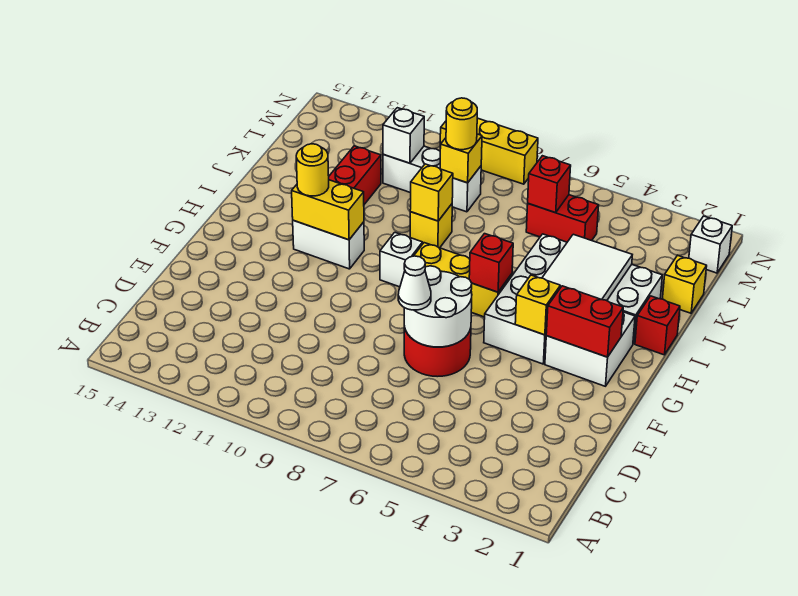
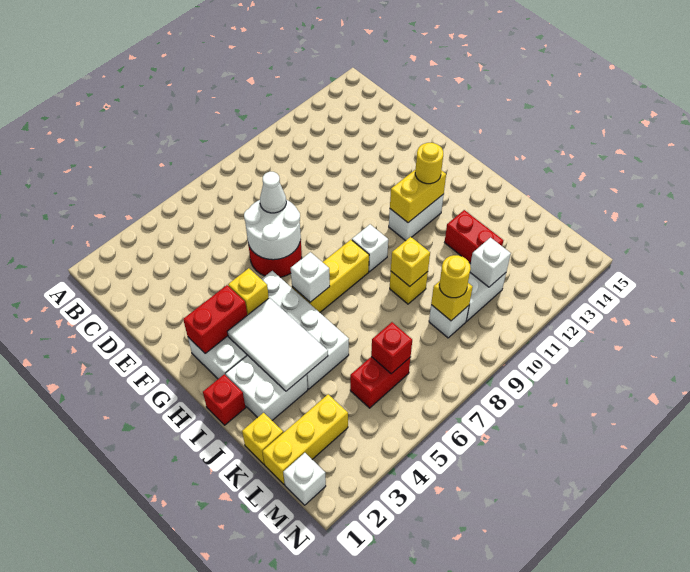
red 1x1 brick [469,234,513,292] -> white 1x1 brick [291,252,330,302]
yellow 1x3 brick [440,118,538,184] -> yellow 1x3 brick moved to [262,394,348,484]

